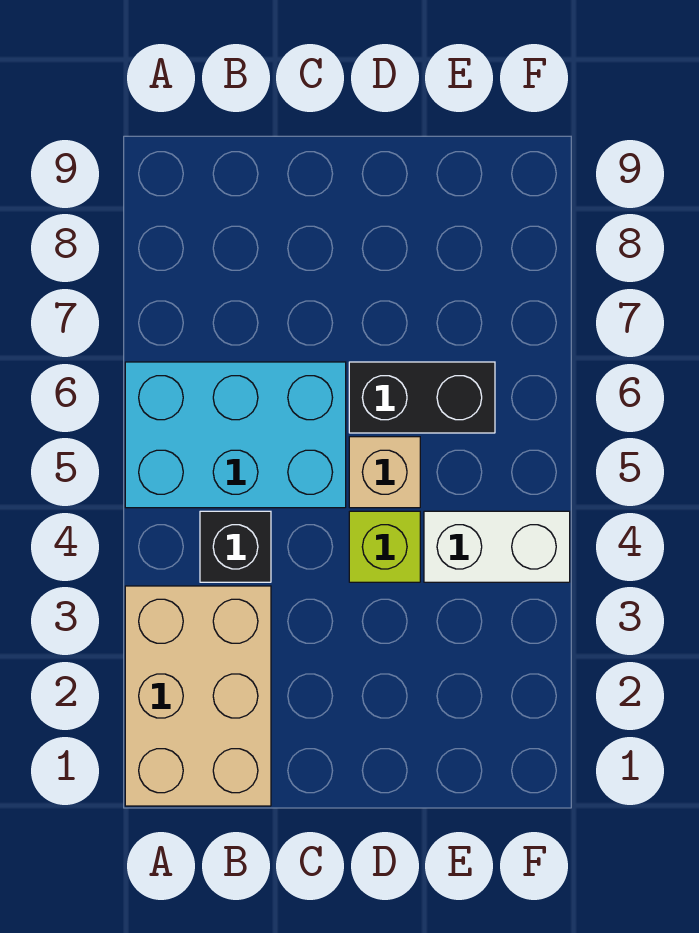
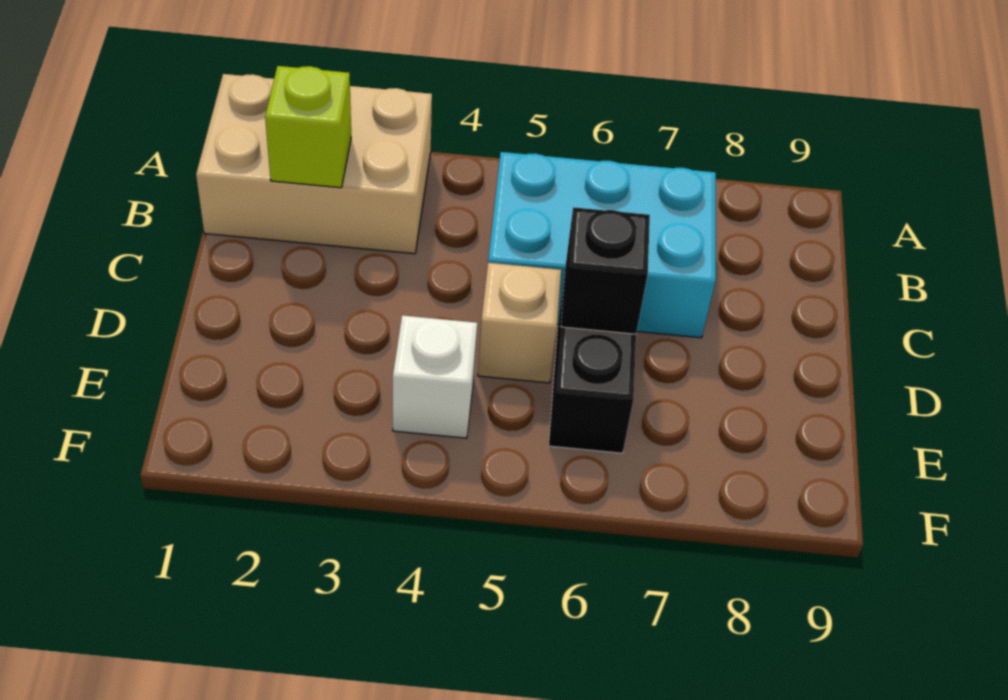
cyan 2x3 brick [125,362,346,508] -> cyan 2x3 brick turned to [488,152,716,338]
black 1x1 brick [200,511,271,582] -> black 1x1 brick moved to [561,207,650,334]
lime 1x1 brick [349,511,420,582] -> lime 1x1 brick moved to [265,66,351,188]
white 1x2 brick [424,511,570,582] -> white 1x1 brick [393,315,477,438]

